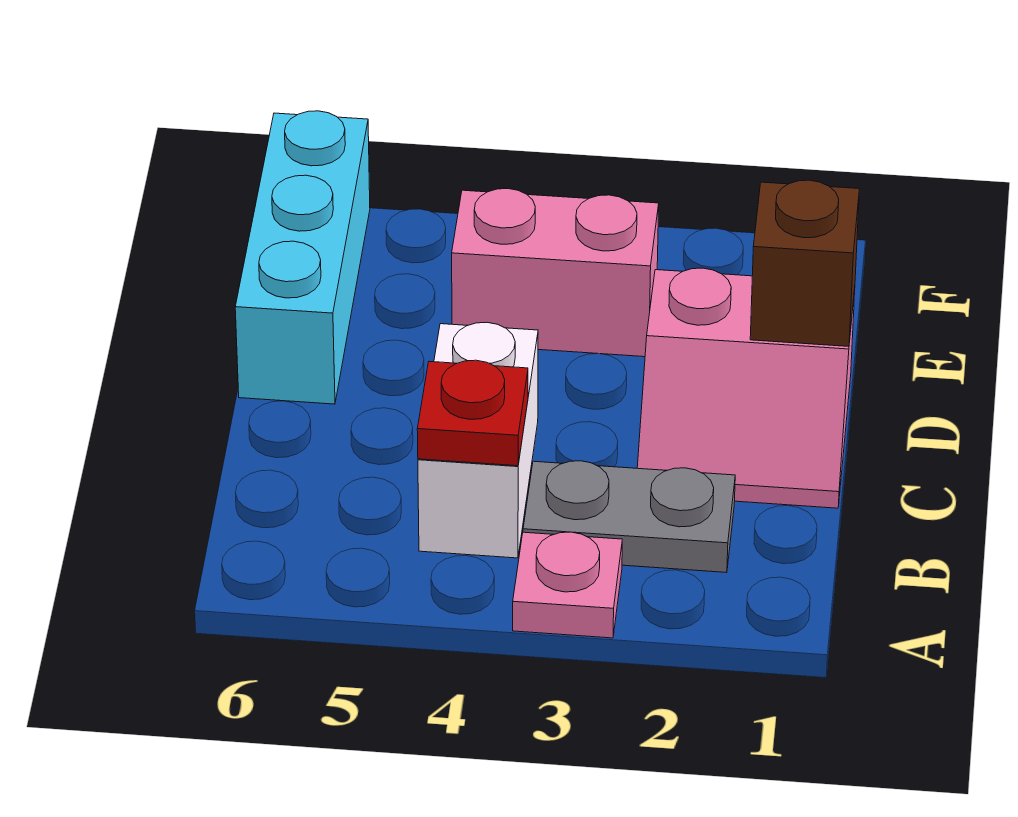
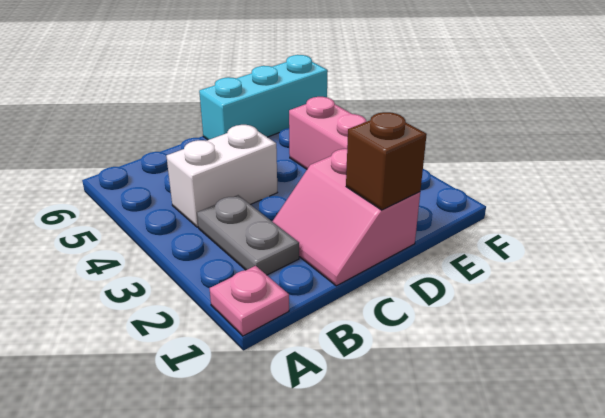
pink 1x1 plate [513,532,622,638] -> pink 1x1 plate moved to [210,266,289,336]
red 1x1 plate [417,360,528,466] -> none

